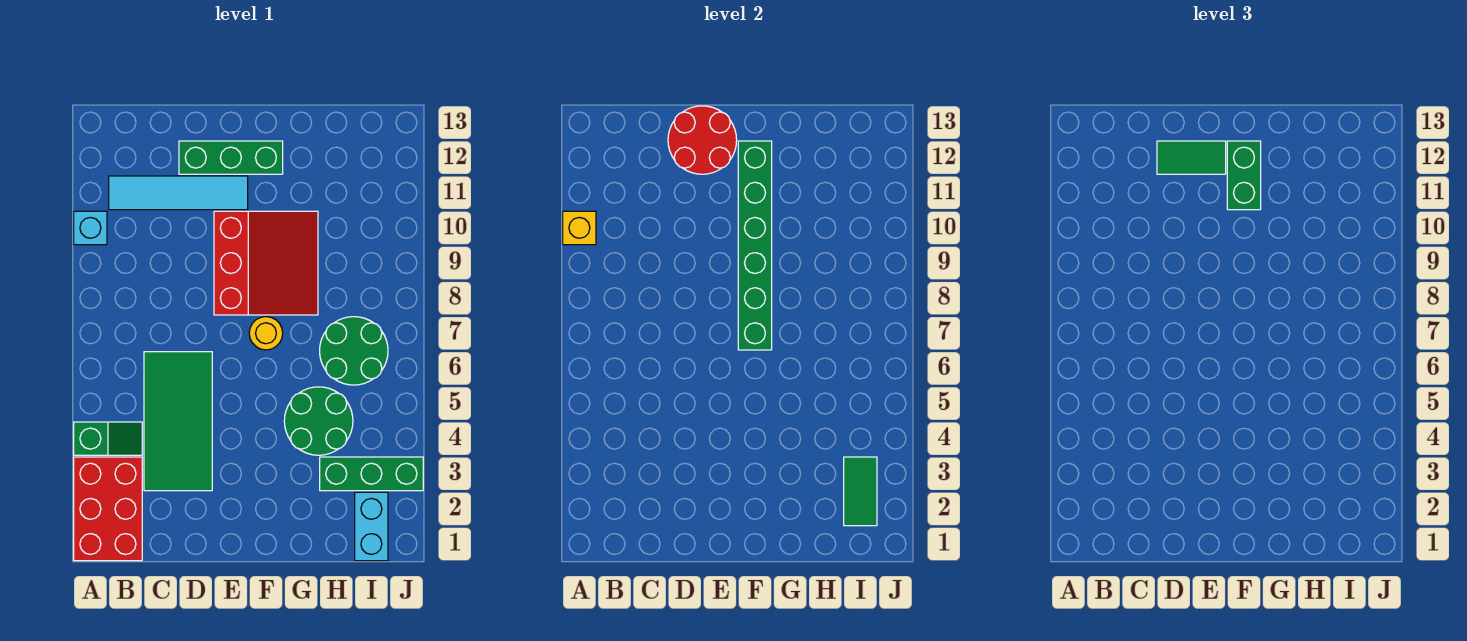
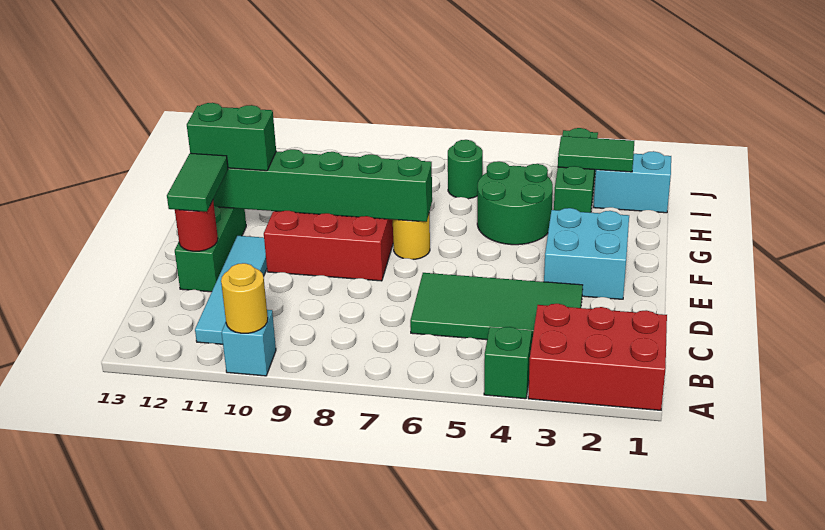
yellow 1x1 brick [563,211,596,245] -> yellow 1x1 round brick [221,263,268,333]
red 2x2 round brick [668,106,737,174] -> red 1x1 round brick [175,201,218,251]
none -> cyan 2x2 brick [544,208,629,299]
green 2x2 round brick [320,317,388,385] -> green 1x1 round brick [448,140,483,199]

